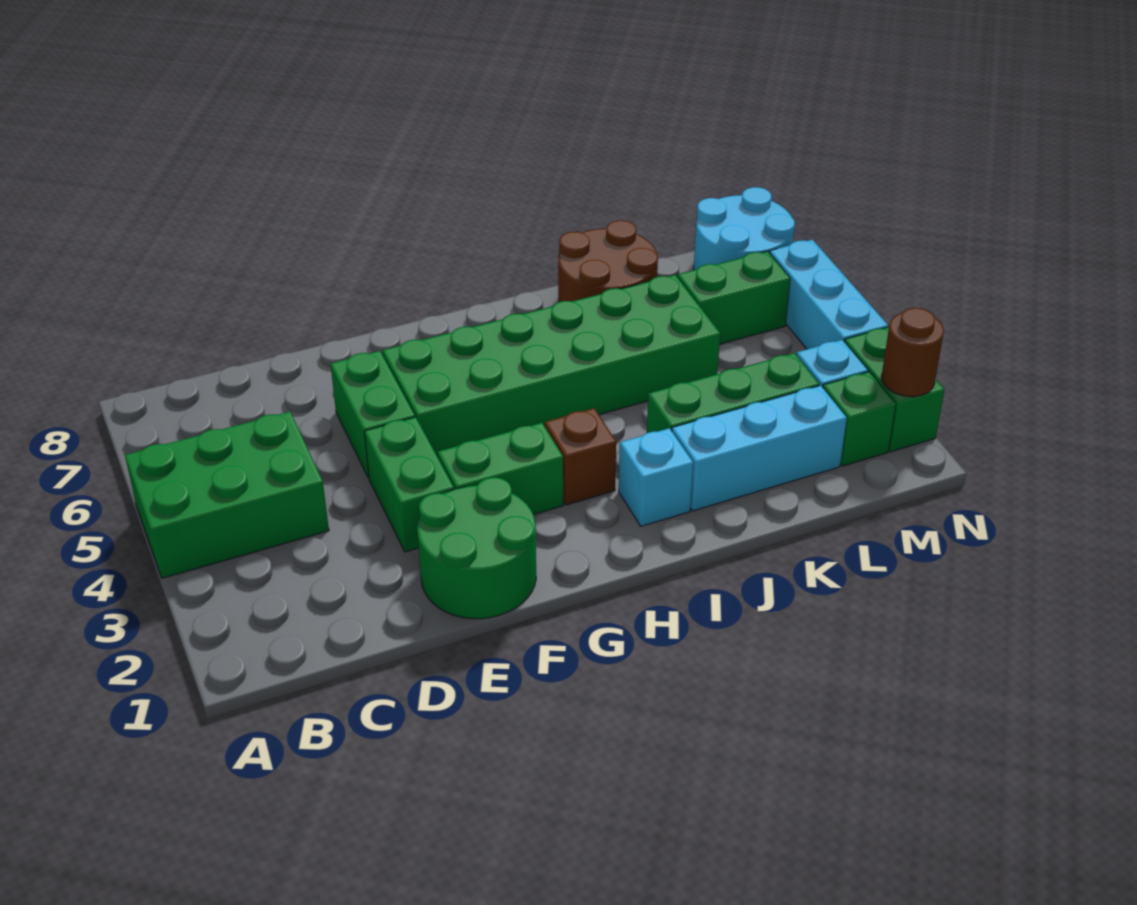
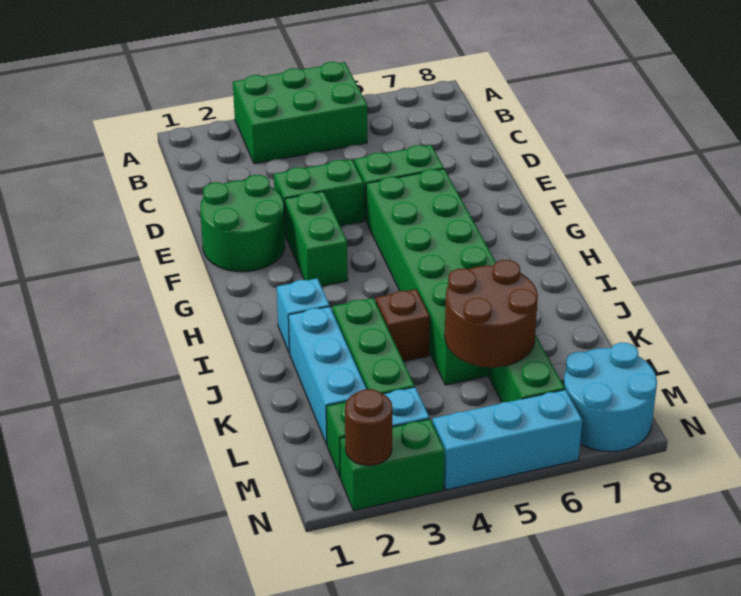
green 2x3 brick [125,412,329,578] -> green 2x3 brick turned to [233,62,367,164]
brown 1x1 brick [545,408,616,505] -> brown 1x1 brick moved to [376,289,430,361]
brown 2x2 round brick [558,220,658,302] -> brown 2x2 round brick moved to [445,260,538,367]

